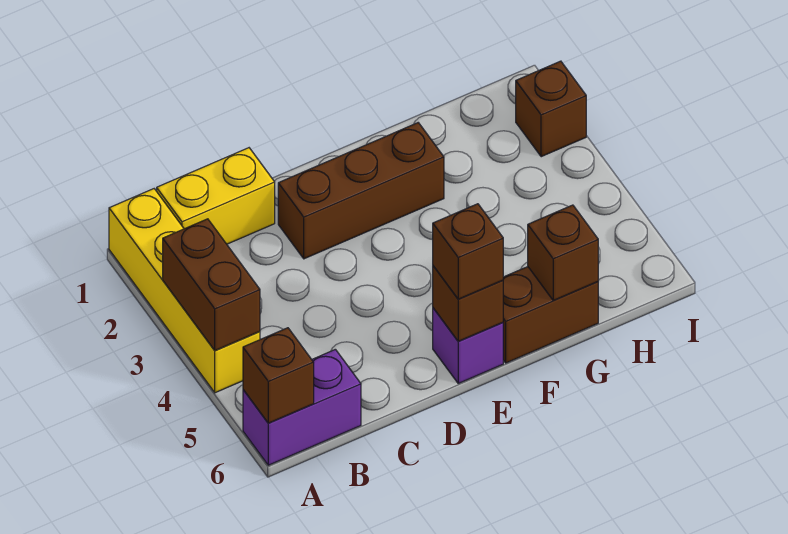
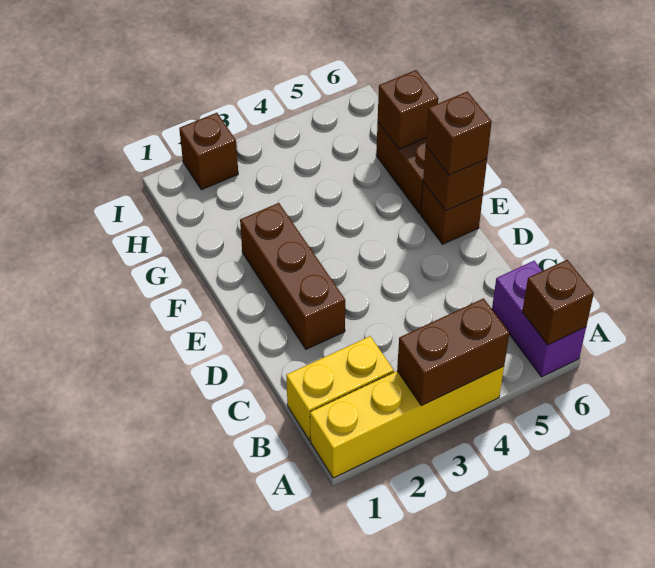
yellow 1x2 brick [157,148,275,244] -> yellow 1x2 brick turned to [286,336,394,440]
purple 1x1 brick [433,308,503,383] -> brown 1x1 brick [421,182,483,244]

